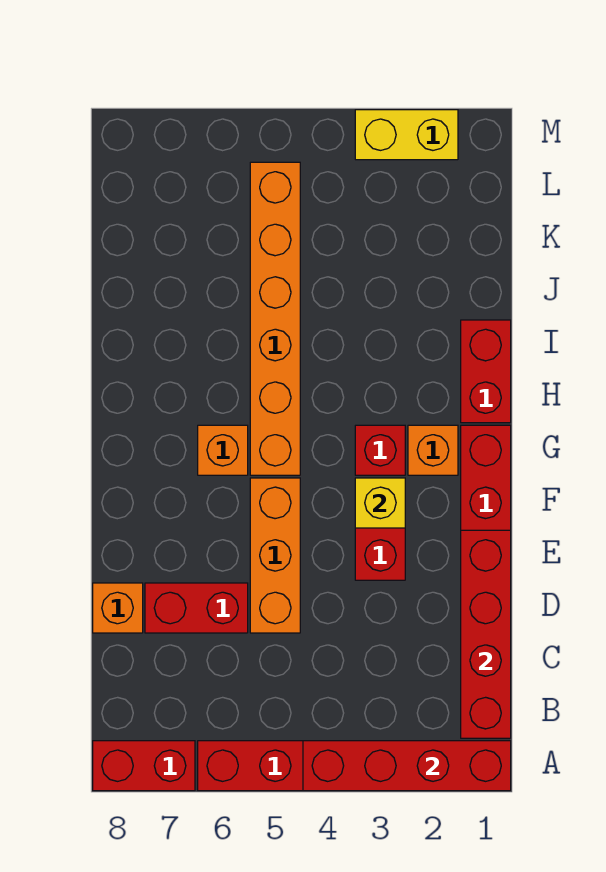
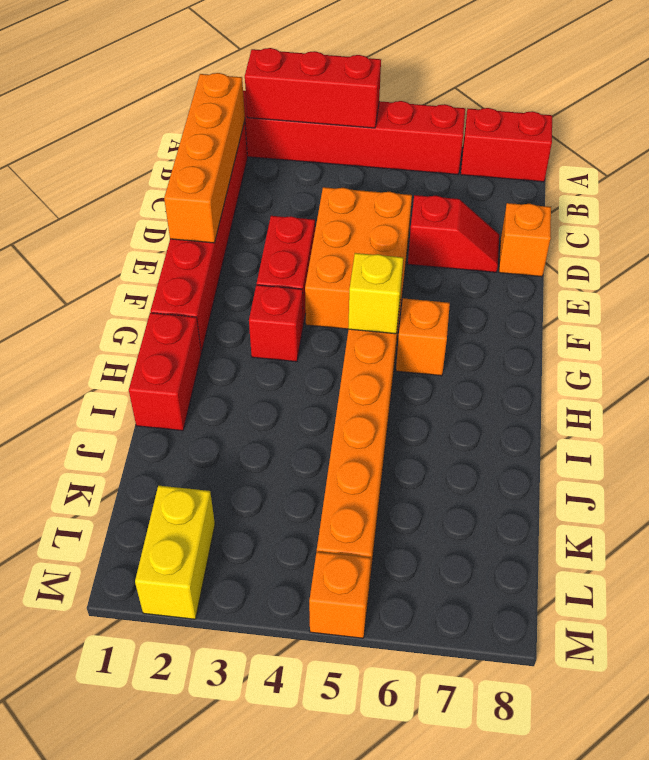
red 1x4 brick [303,741,511,791] -> red 1x3 brick [245,48,381,128]
red 1x4 brick [461,530,511,738] -> orange 1x4 brick [164,73,245,243]
orange 1x3 brick [250,478,300,633] -> orange 2x3 brick [305,187,412,329]
red 1x2 brick [145,583,248,633] -> red 1x2 slope [408,195,499,272]
yellow 1x1 brick [355,478,405,528] -> yellow 1x1 brick moved to [348,253,403,334]
orange 1x1 brick [408,425,458,475] -> orange 1x1 brick moved to [309,552,371,638]
yellow 1x2 brick [355,110,458,160] -> yellow 1x2 brick turned to [135,486,215,619]

